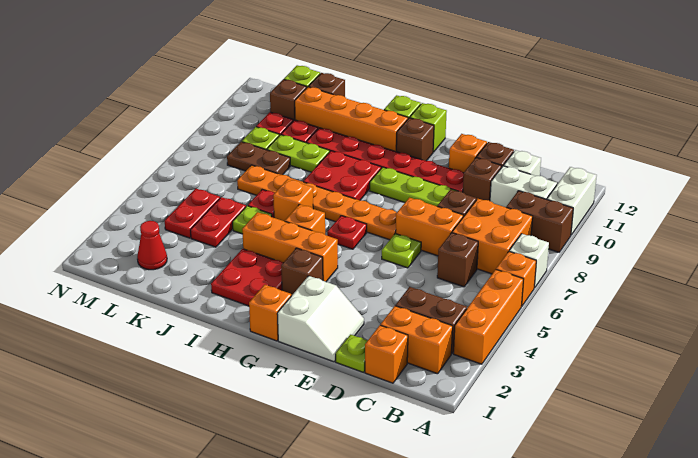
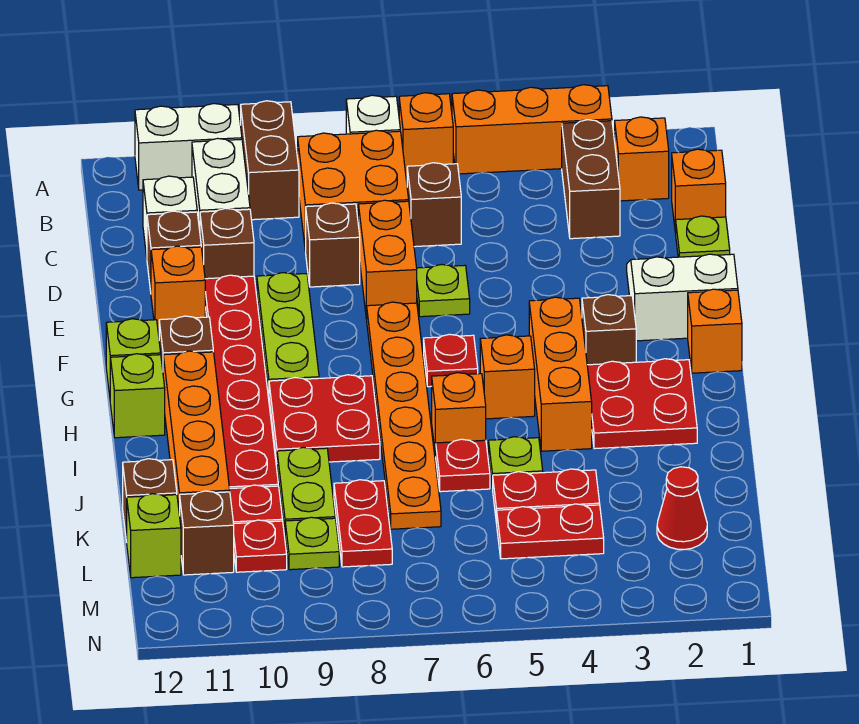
orange 1x2 brick [381,306,453,374] -> orange 1x1 brick [615,117,669,201]
brown 1x2 plate [227,142,290,175] -> red 1x2 plate [334,480,392,567]

